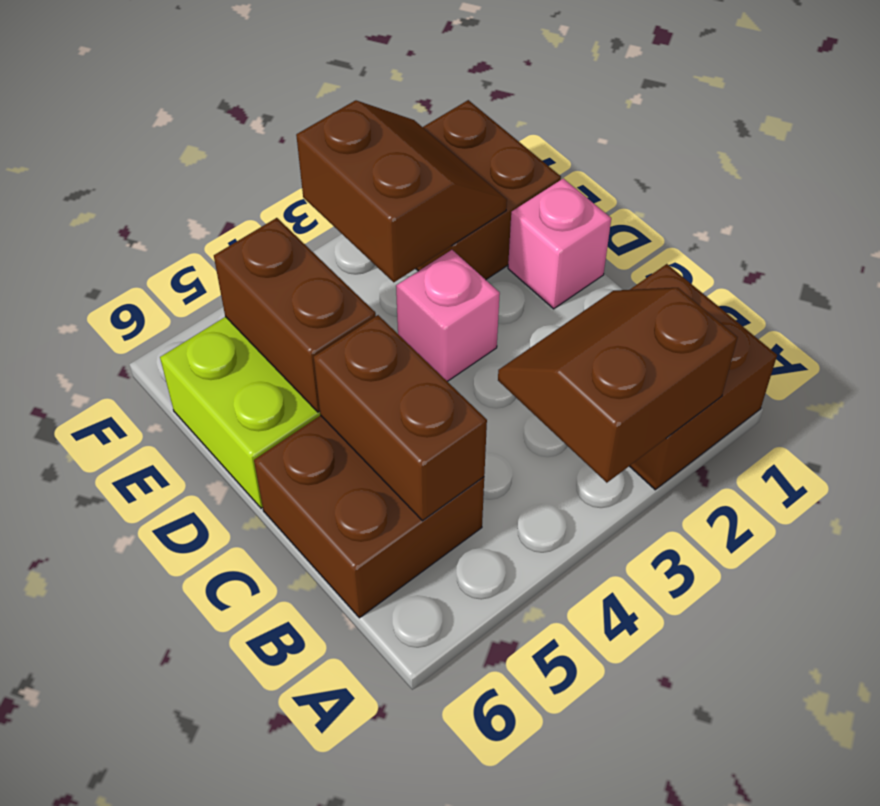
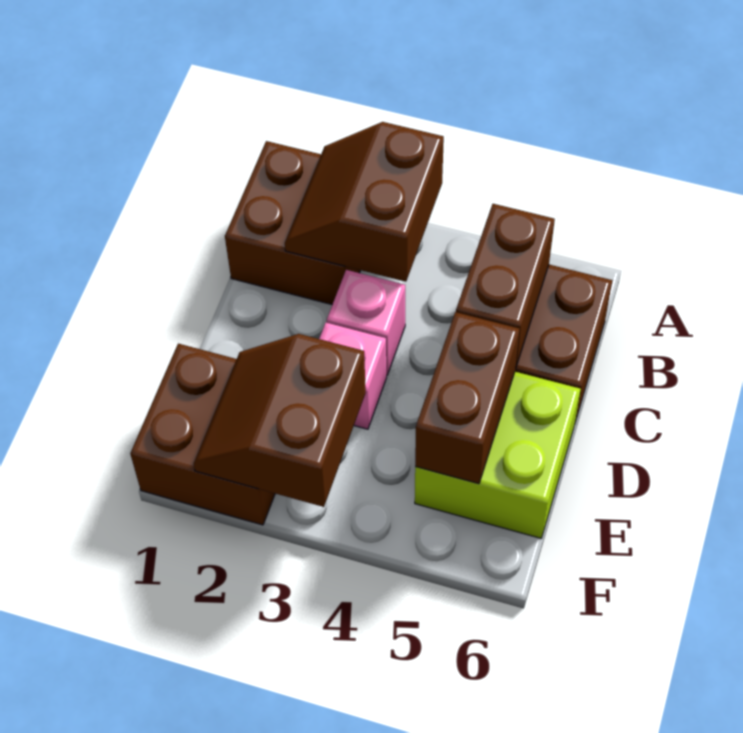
brown 2x2 slope [498,288,738,483] -> brown 2x2 slope turned to [285,122,444,282]
pink 1x1 brick [508,179,611,309] -> pink 1x1 brick moved to [327,270,405,375]

